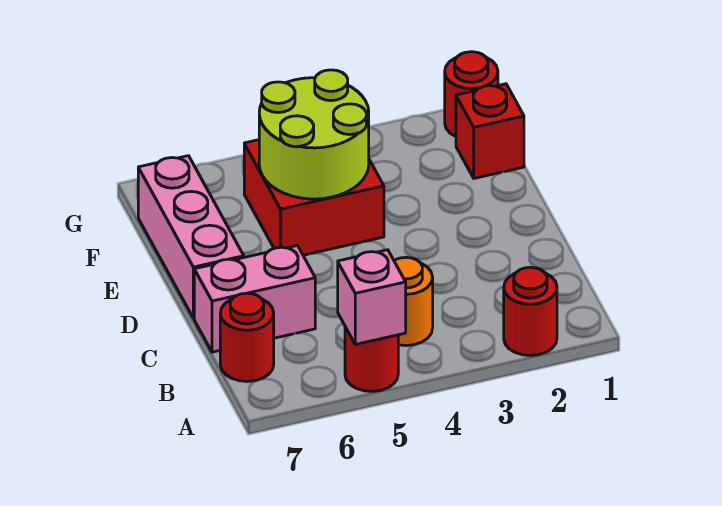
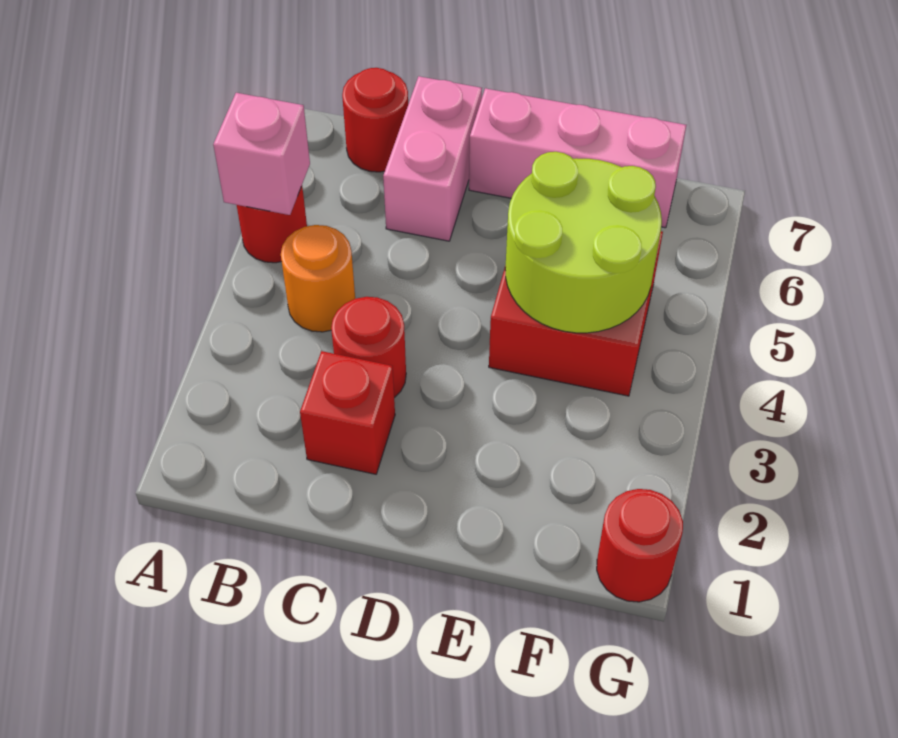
red 1x1 round brick [504,267,557,356] -> red 1x1 round brick moved to [331,297,406,398]
red 1x1 brick [456,84,524,178] -> red 1x1 brick moved to [300,351,395,474]

